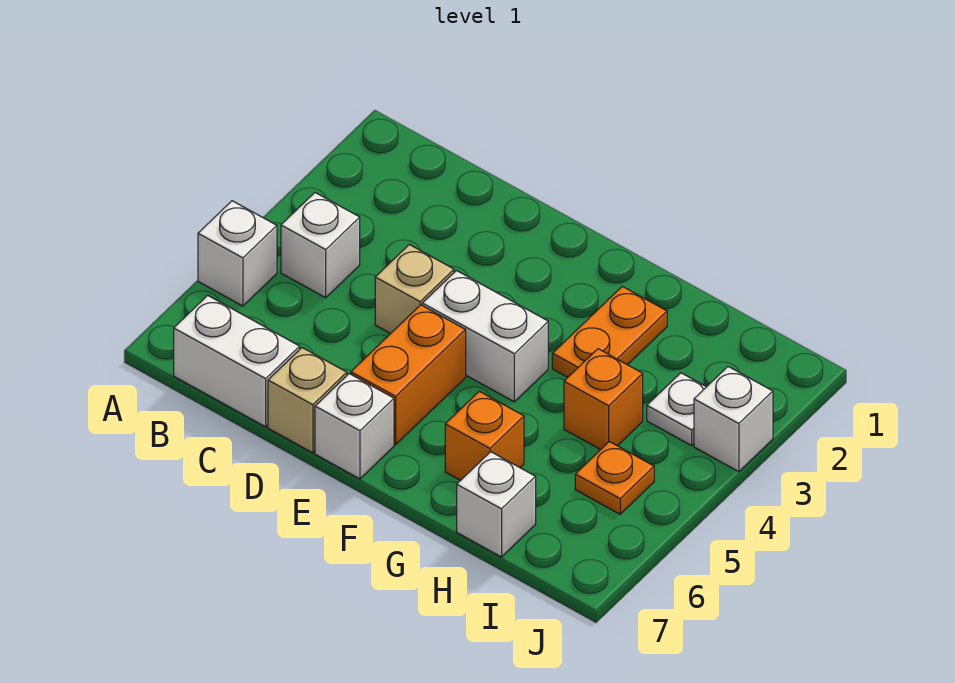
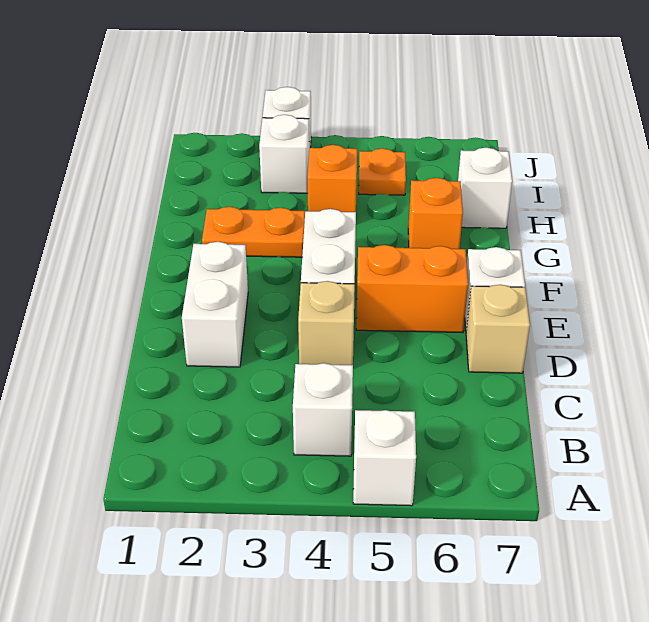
white 1x2 brick [174,295,300,427] -> white 1x2 brick moved to [182,242,248,367]
white 1x1 plate [647,373,706,446] -> white 1x1 brick [259,115,309,193]

